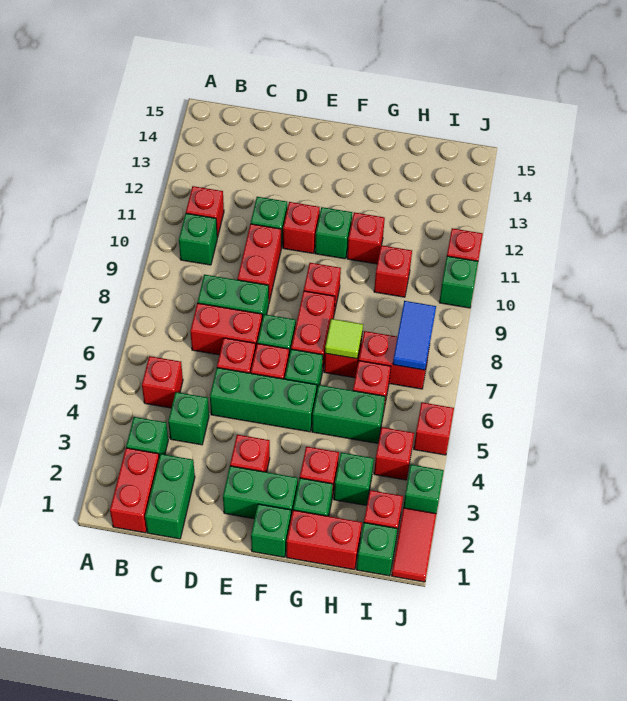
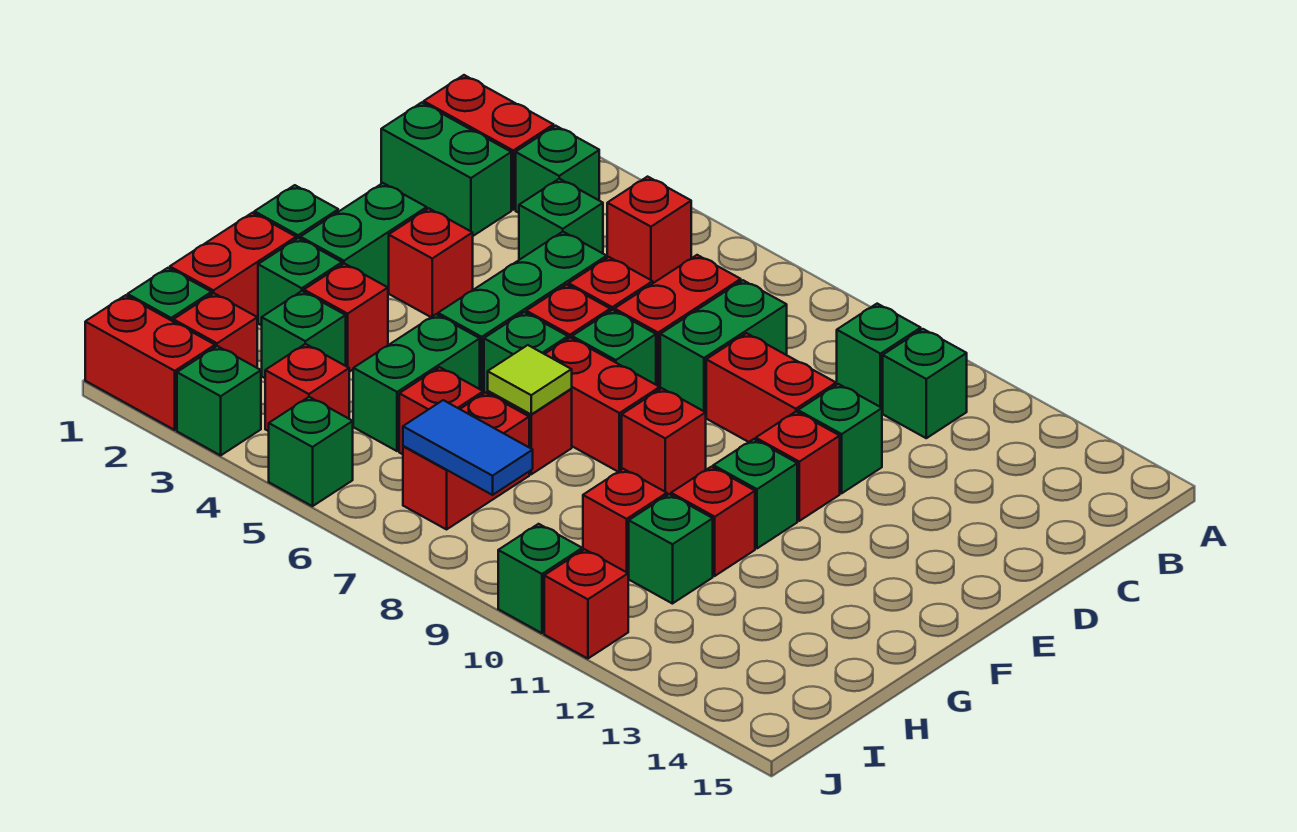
red 1x1 brick [186,186,224,237] -> green 1x1 brick [883,329,967,438]
none -> green 1x1 brick [629,494,713,604]
red 1x2 tile [392,508,436,582] -> red 1x2 brick [85,295,215,430]
red 1x1 brick [414,402,454,455] -> green 1x1 brick [269,397,353,506]

